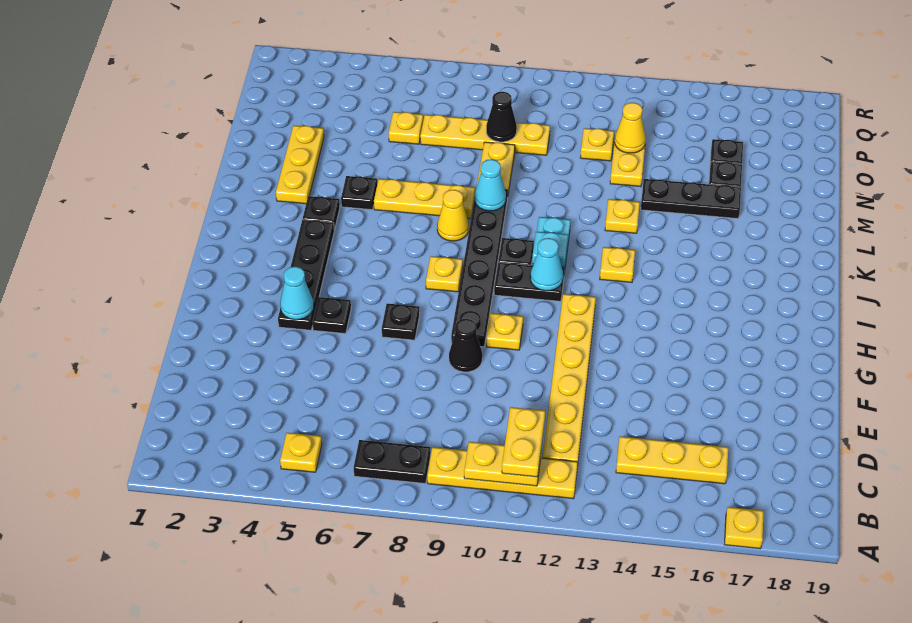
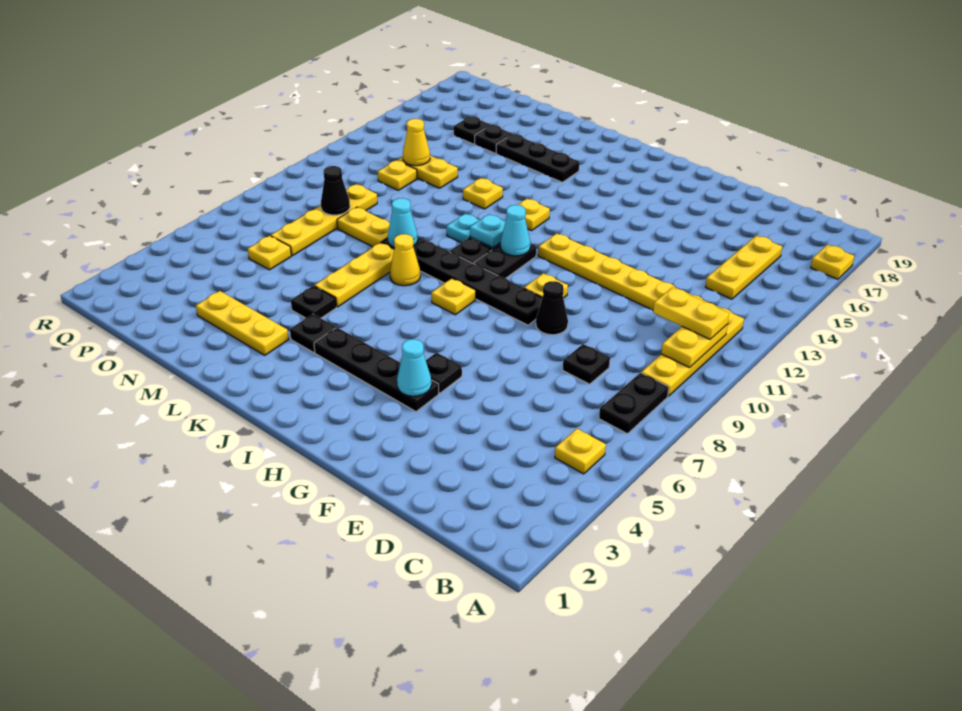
black 1x1 plate [382,304,420,340] -> black 1x1 plate moved to [563,344,610,384]
black 1x3 plate [641,179,741,219] -> black 1x3 plate turned to [496,134,579,182]

